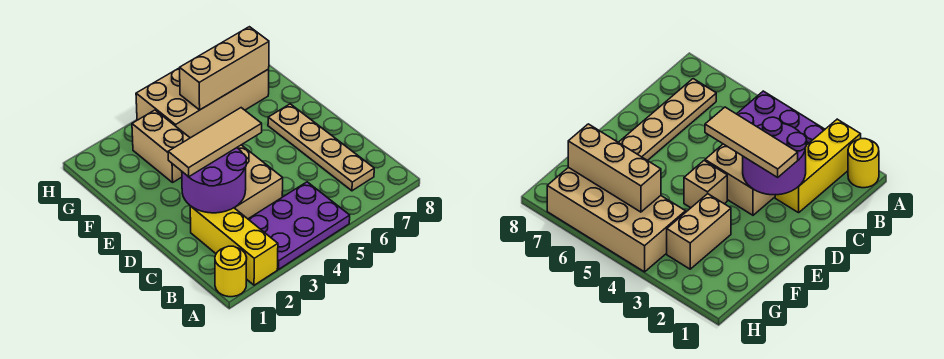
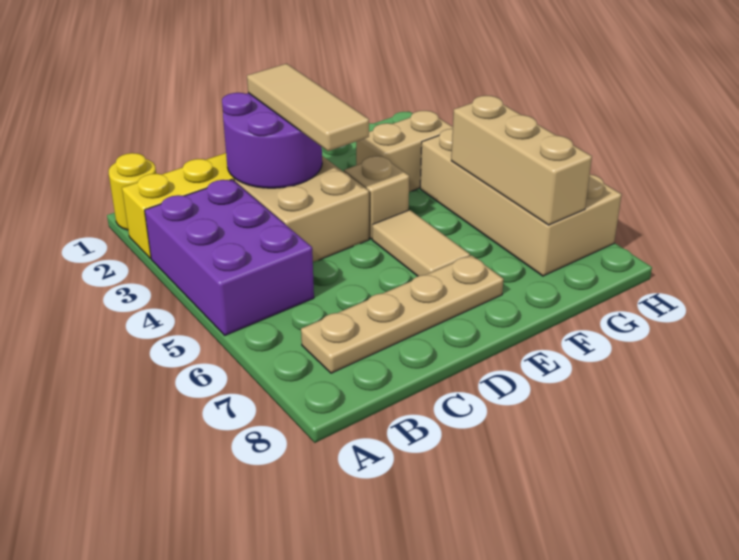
purple 2x3 plate [248,182,350,269] -> purple 2x3 brick [145,180,314,335]
none -> tan 1x2 tile [372,210,470,276]

